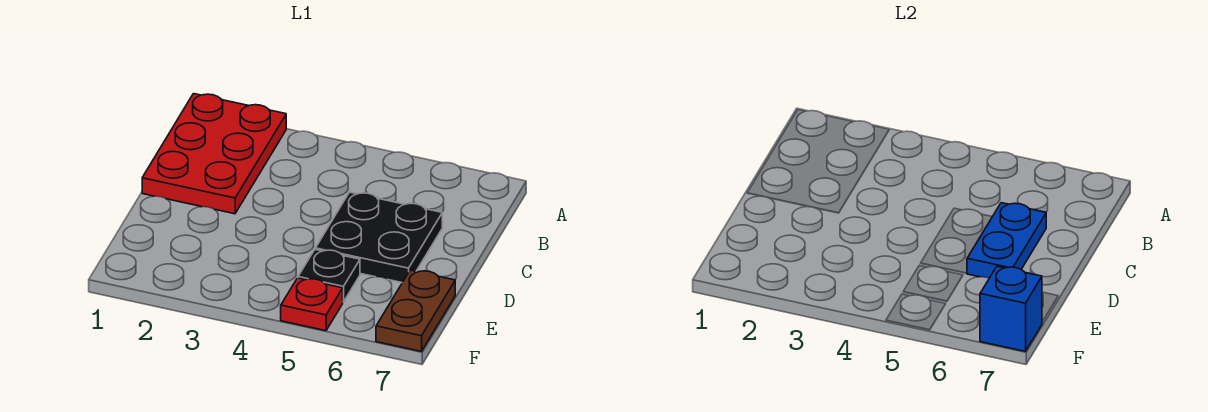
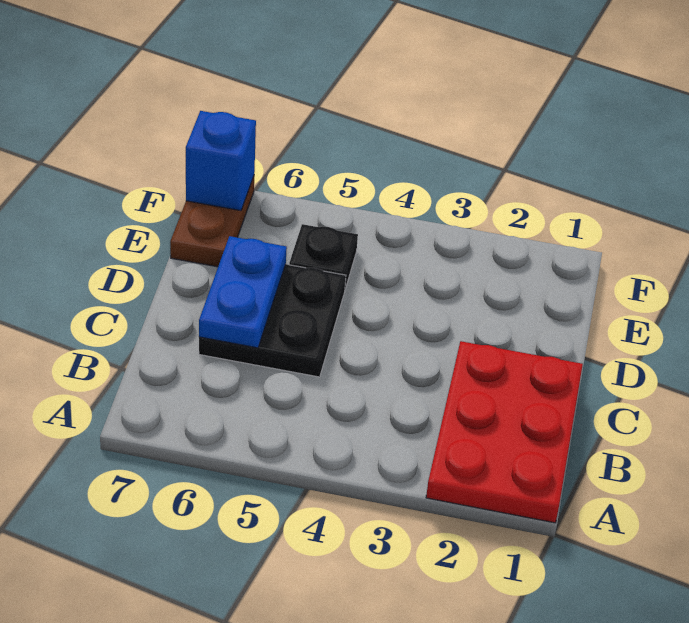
red 1x1 plate [281,278,343,331] -> none

